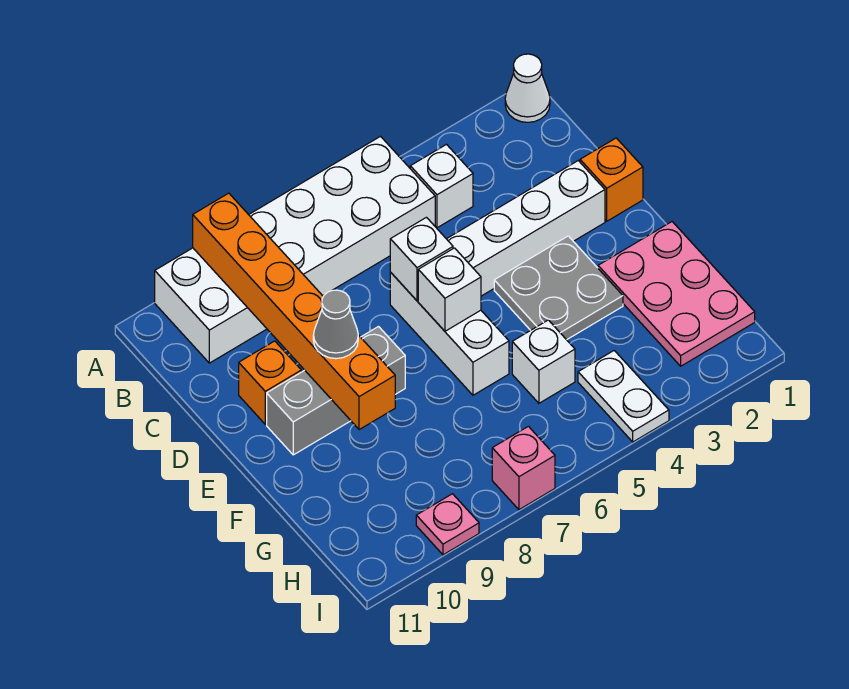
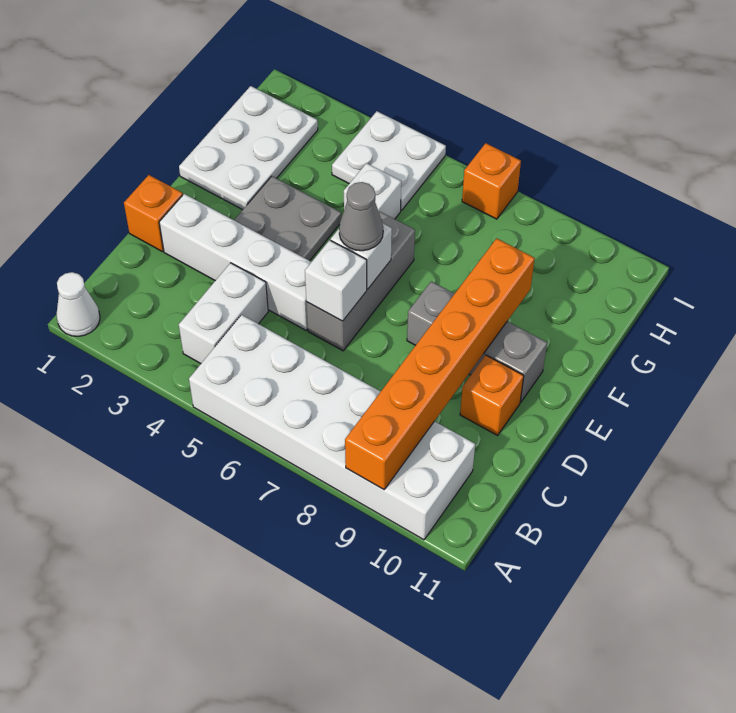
white 1x1 brick [410,144,473,228] -> white 1x2 brick [179,263,268,364]
white 1x3 brick [390,272,509,395] -> grey 1x3 brick [306,211,415,351]
grey 1x1 cone [313,290,358,359] -> grey 1x1 cone moved to [339,182,383,251]
pink 2x3 plate [598,222,755,366] -> white 2x3 plate [179,86,318,210]
white 1x2 plate [578,351,669,442] -> white 2x2 plate [332,111,446,211]
pink 1x1 brick [492,426,555,510] -> orange 1x1 brick [462,143,521,219]
pink 1x1 plate [416,494,479,555] -> none

